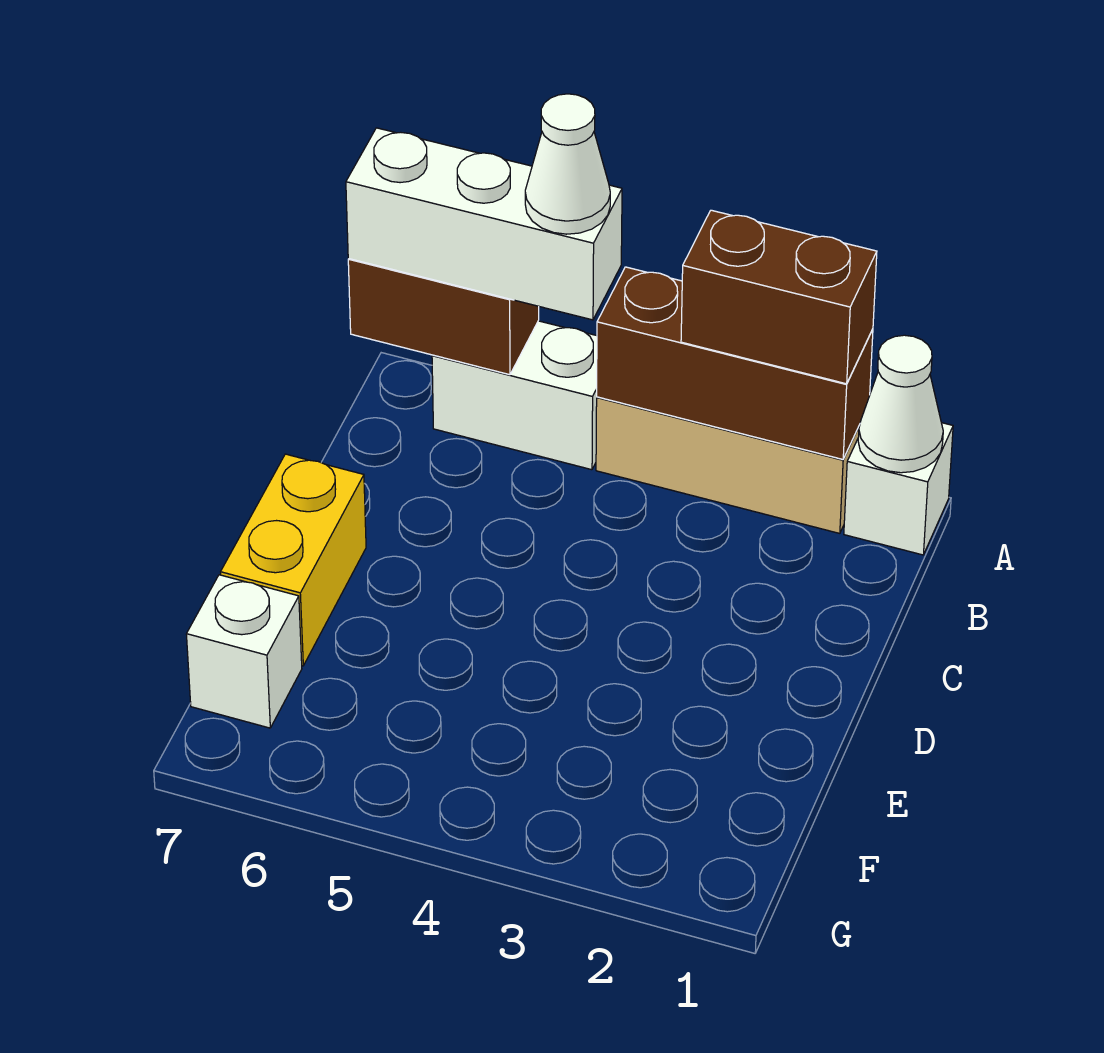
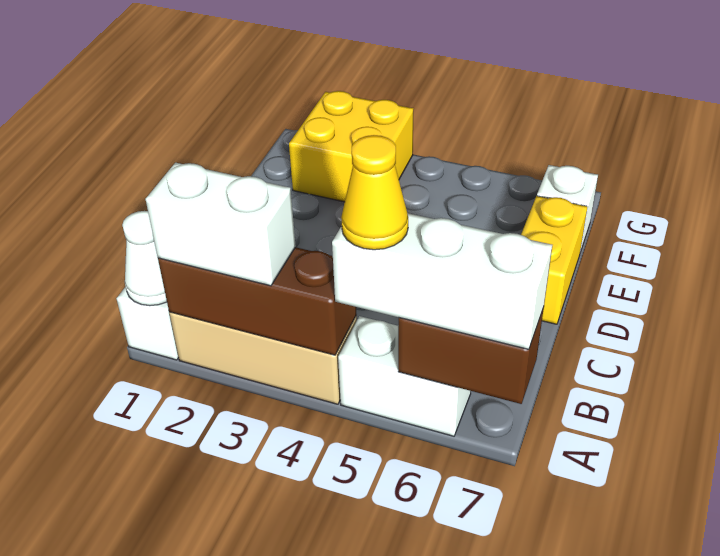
brown 1x2 brick [681,210,877,384] -> white 1x2 brick [146,163,296,286]
white 1x1 cone [525,94,610,234] -> yellow 1x1 cone [341,135,408,250]
none -> yellow 2x2 brick [289,91,413,202]

